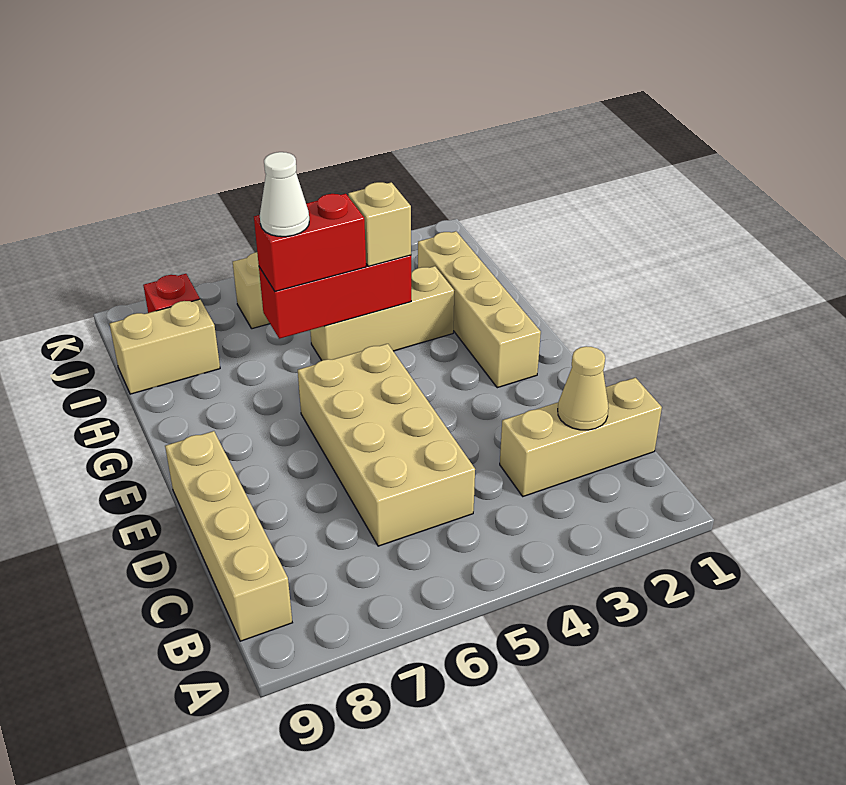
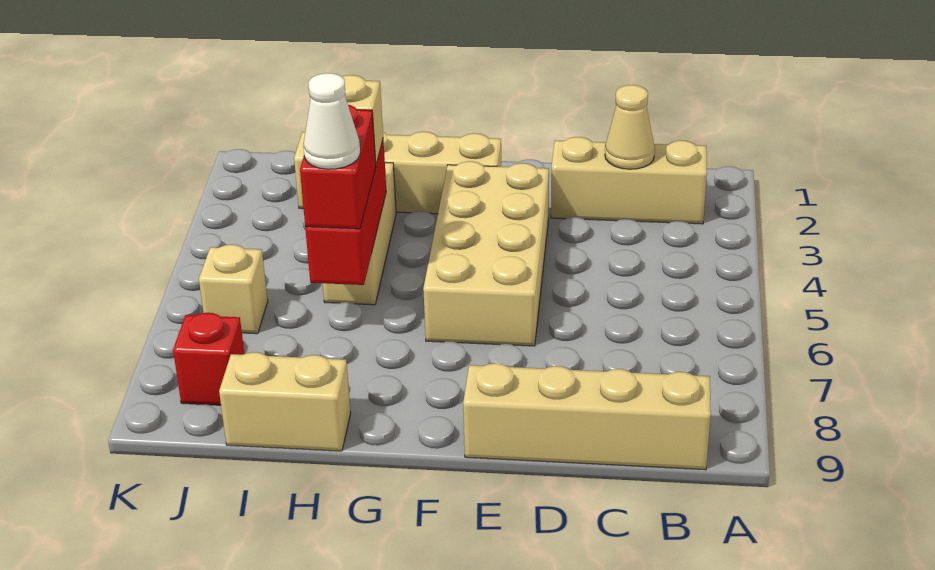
tan 1x3 brick [500,378,662,496] -> tan 1x3 brick turned to [551,137,707,224]
tan 2x4 brick [298,344,475,546] -> tan 2x4 brick turned to [423,161,549,346]
tan 1x2 brick [110,299,220,394] -> tan 1x2 brick turned to [219,352,351,451]

